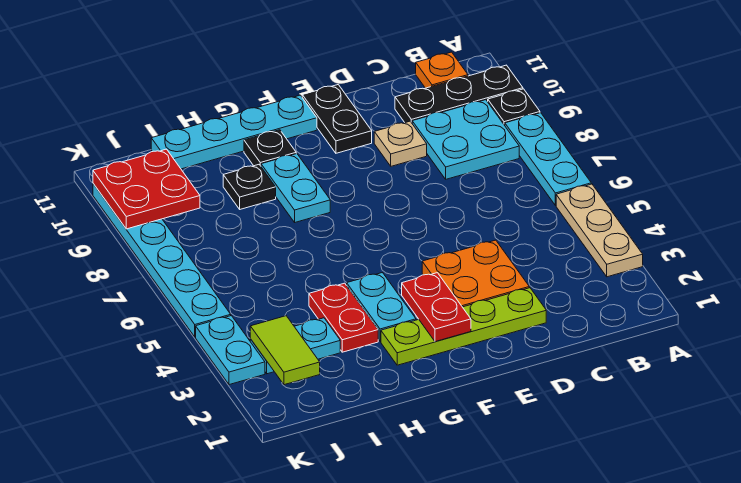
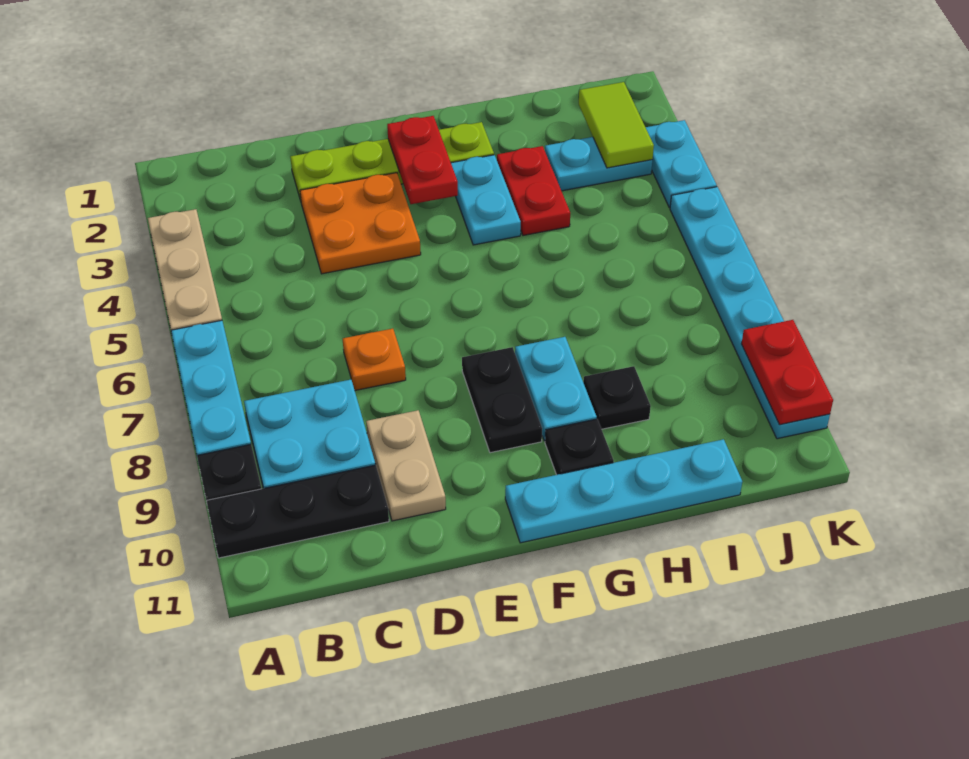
orange 1x1 plate [416,52,468,88] -> orange 1x1 plate moved to [343,329,406,390]
tan 1x1 plate [374,121,427,166] -> tan 1x2 plate [366,410,446,521]
black 1x2 plate [302,85,372,153] -> black 1x2 plate moved to [462,347,542,453]
red 2x2 plate [93,149,200,229] -> red 1x2 plate [742,320,833,425]

